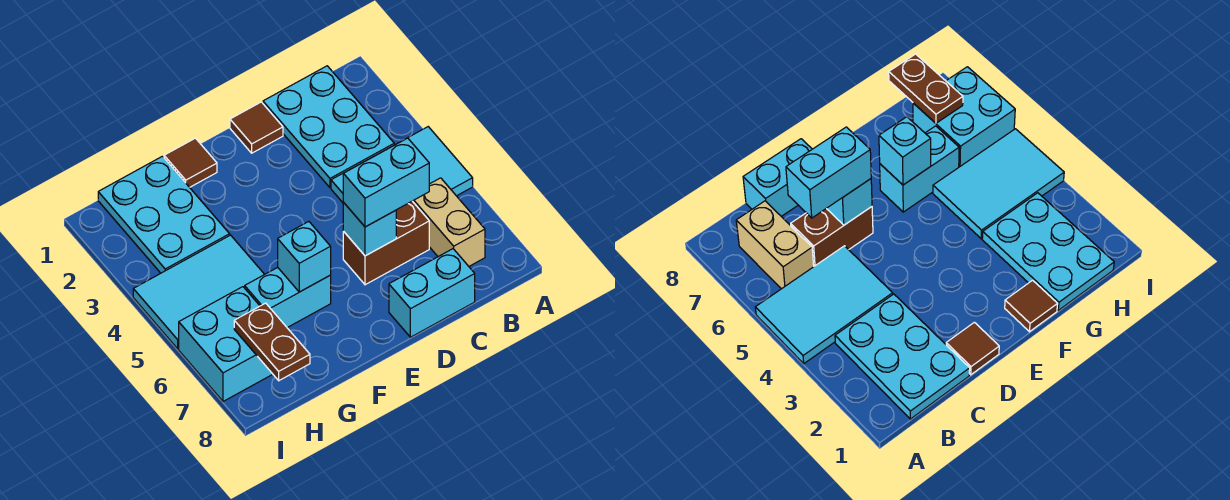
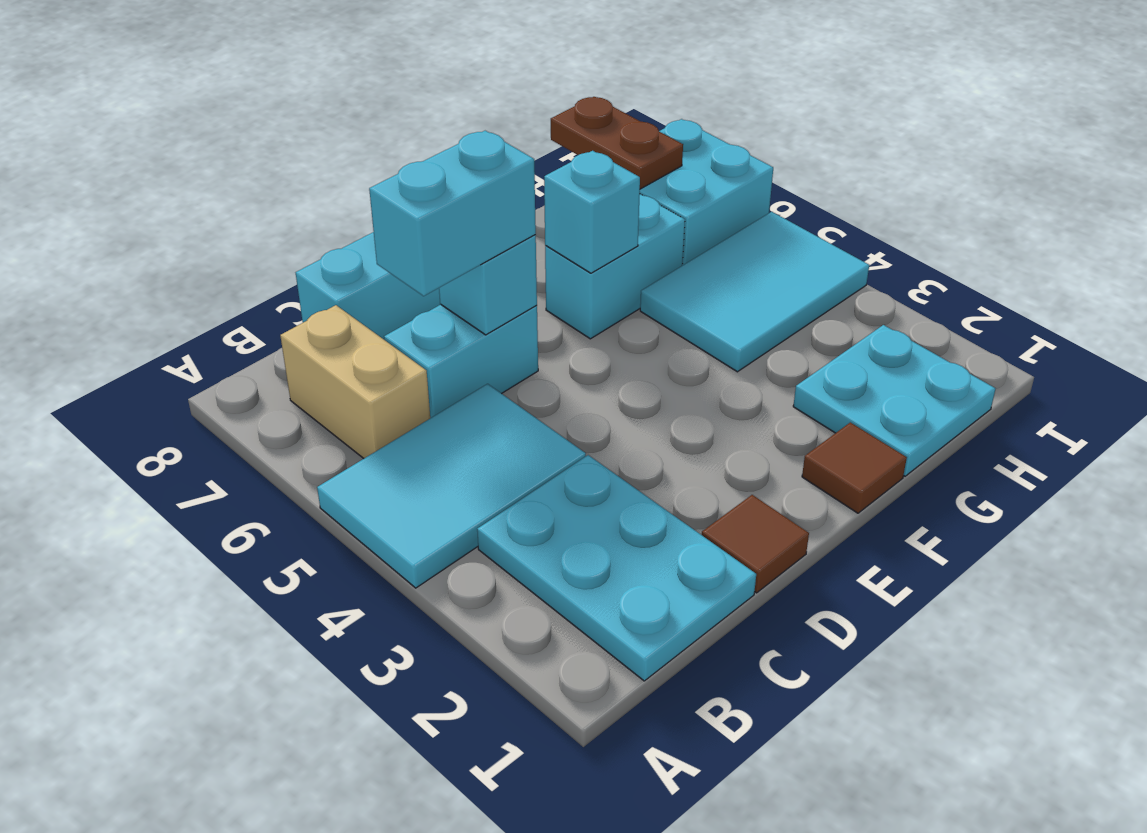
brown 1x2 brick [343,201,429,285] -> cyan 1x2 brick [384,304,538,418]
cyan 2x3 plate [98,156,230,273] -> cyan 2x2 plate [793,325,995,476]

